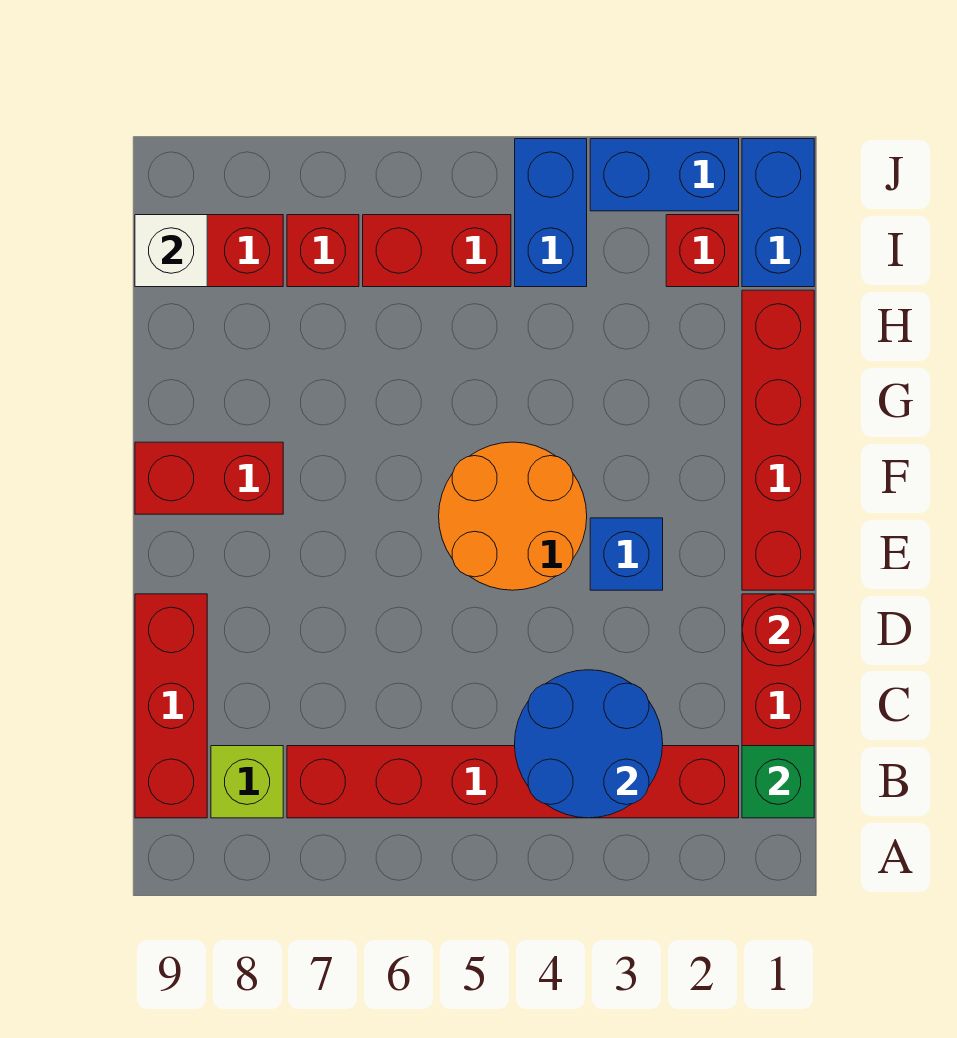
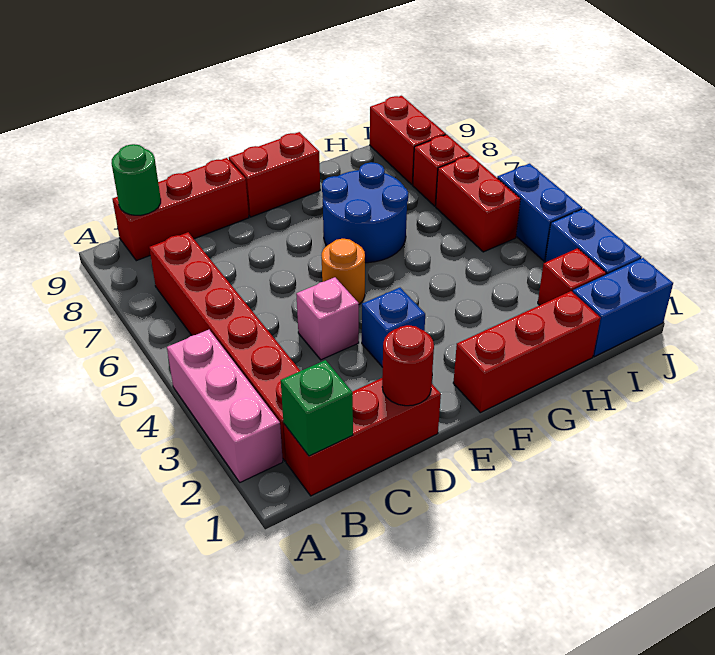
none -> pink 1x3 brick [167,330,283,482]
blue 2x2 round brick [515,670,663,818] -> blue 2x2 round brick moved to [322,162,408,263]
lime 1x1 brick [211,746,283,818] -> none
none -> green 1x1 round brick [111,144,161,215]
none -> pink 1x1 brick [296,277,359,360]
red 1x4 brick [742,290,814,590] -> red 1x3 brick [453,291,600,413]
orange 2x2 round brick [439,442,587,590] -> orange 1x1 round brick [322,239,365,304]
red 1x2 brick [135,442,283,514] -> red 1x2 brick turned to [229,132,320,217]
blue 1x2 brick [515,139,587,287] -> blue 1x2 brick turned to [497,164,582,261]
white 1x1 brick [135,215,207,287] -> none

